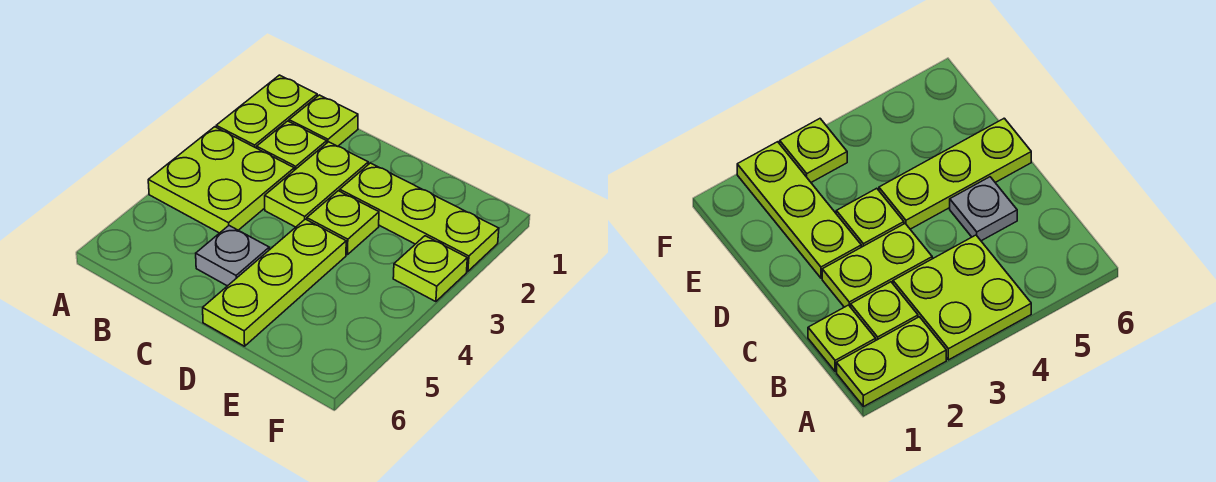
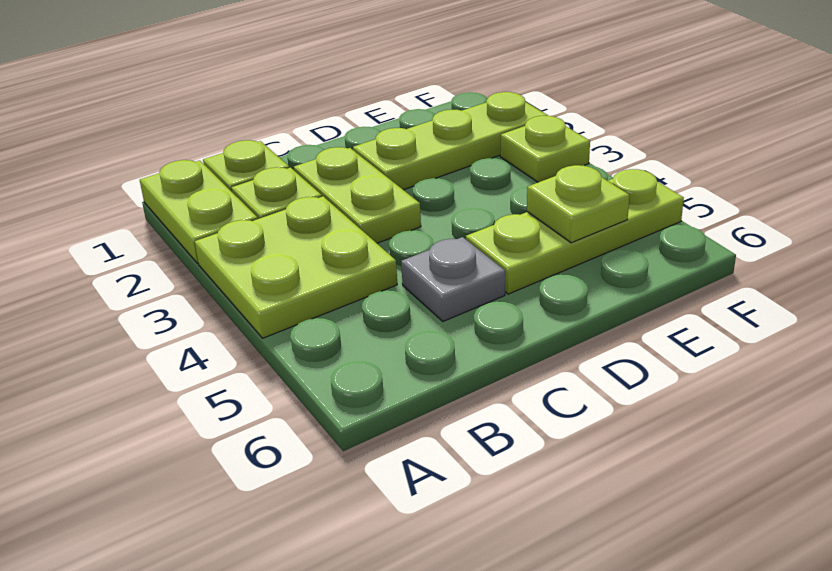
lime 1x1 plate [307,191,379,255] -> lime 1x1 plate moved to [527,165,629,243]
lime 1x3 plate [203,219,346,346] -> lime 1x3 plate turned to [466,169,684,294]

